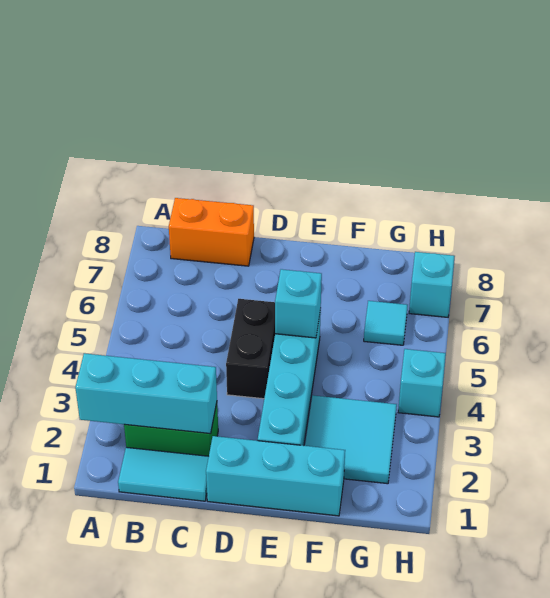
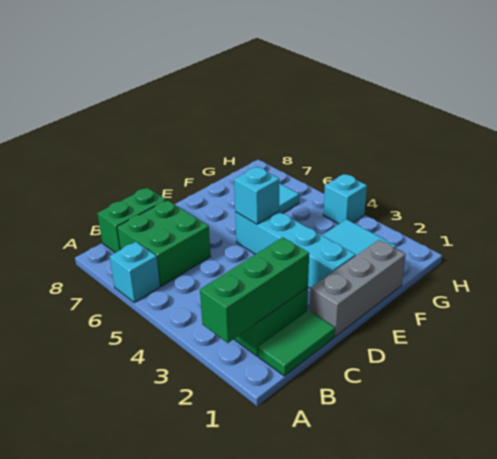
cyan 1x3 brick [75,353,217,434] -> green 1x3 brick [200,237,309,343]
cyan 1x2 tile [118,447,209,501] -> green 1x2 tile [258,311,335,376]
none -> green 2x2 brick [117,200,211,286]
orange 1x2 brick [169,198,254,266] -> green 1x2 brick [97,188,166,253]
cyan 1x3 brick [206,436,345,516] -> grey 1x3 brick [310,240,406,337]
black 1x2 brick [226,299,275,399] -> none
cyan 1x1 brick [409,252,455,317] -> cyan 1x1 brick moved to [110,242,160,303]

